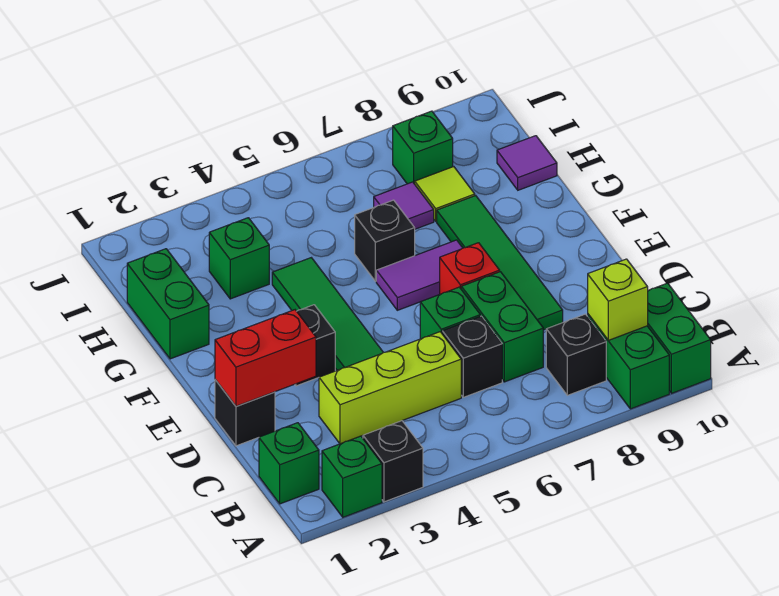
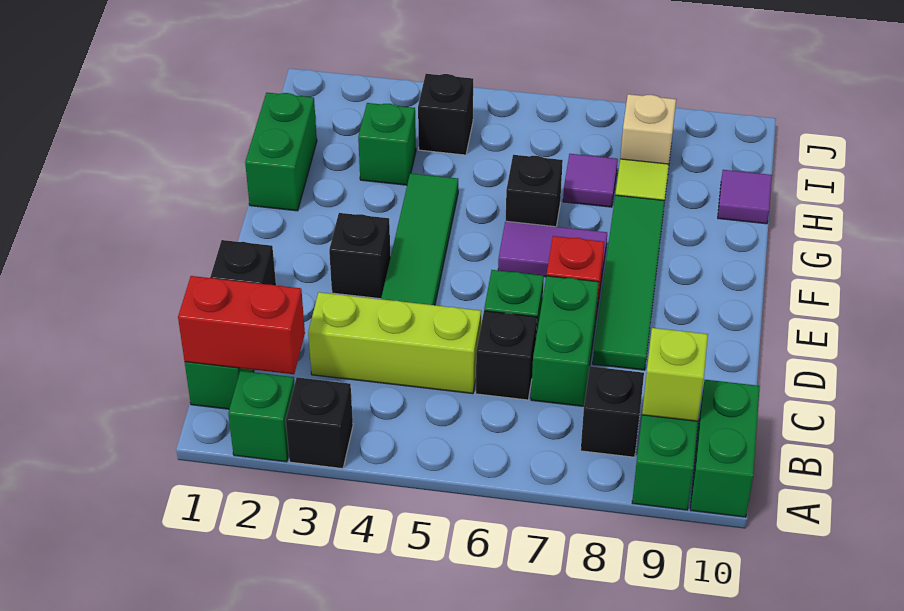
red 1x2 brick [215,310,316,406] -> red 1x2 brick moved to [178,276,305,374]
none -> black 1x1 brick [418,74,473,155]
green 1x1 brick [393,111,453,184] -> tan 1x1 brick [620,94,676,164]

